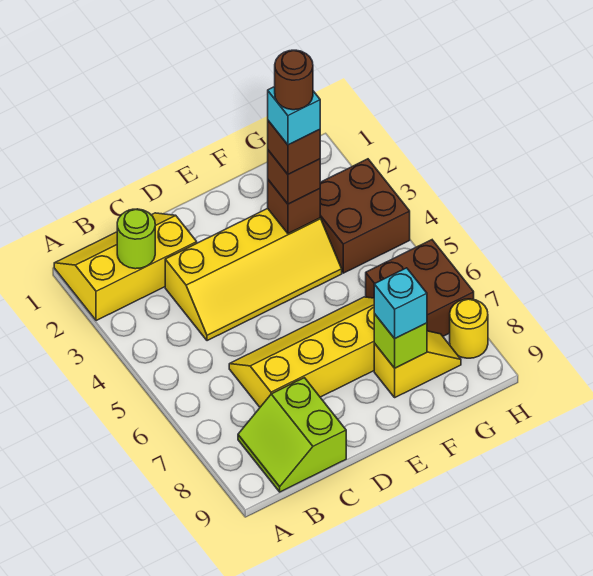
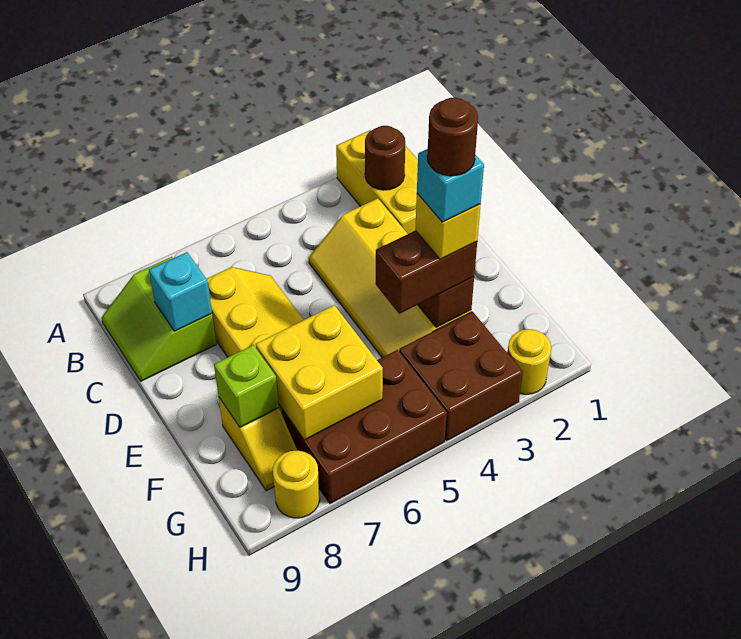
lime 1x1 round brick [117,209,155,269] -> brown 1x1 round brick [365,126,405,190]
lime 2x2 slope [238,378,346,492] -> lime 2x2 slope turned to [102,257,216,381]
brown 1x1 brick [268,150,320,204] -> brown 1x2 brick [376,231,477,314]
brown 1x1 brick [268,121,320,174] -> yellow 1x1 brick [415,194,481,259]
none -> yellow 2x2 brick [256,305,383,440]
cyan 1x1 brick [374,268,427,339] -> cyan 1x1 brick moved to [149,252,212,331]
brown 2x2 brick [366,240,474,336] -> brown 2x3 brick [282,350,447,504]
none -> yellow 1x1 round brick [507,329,551,394]

